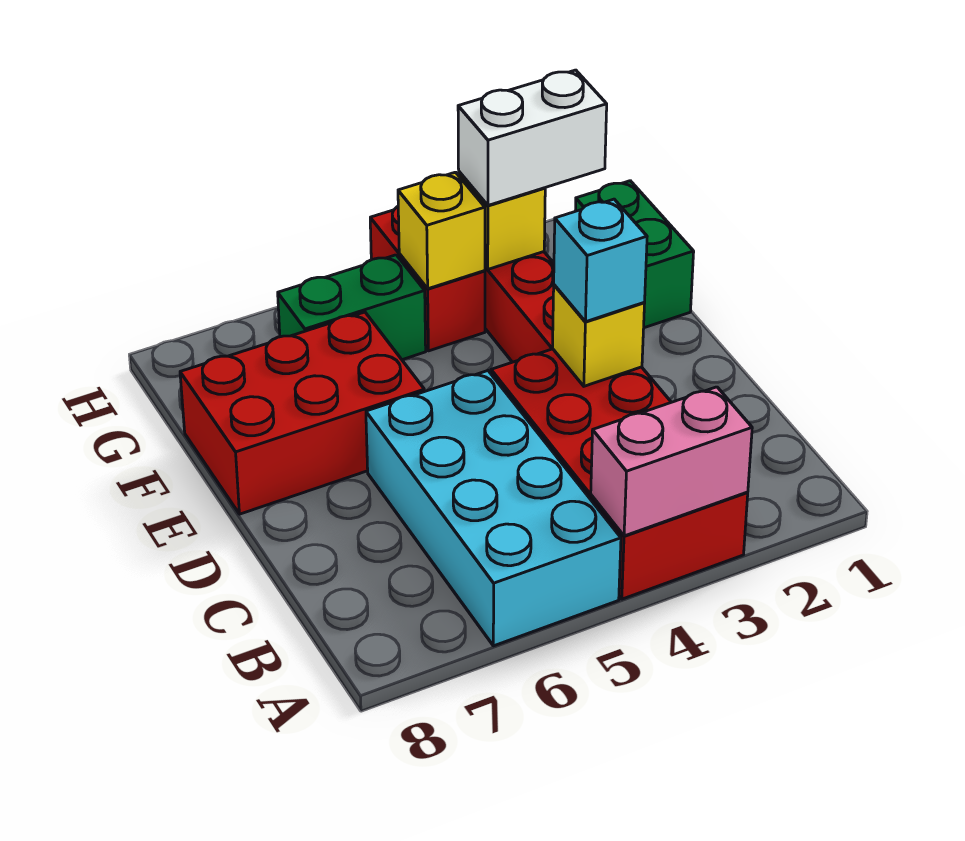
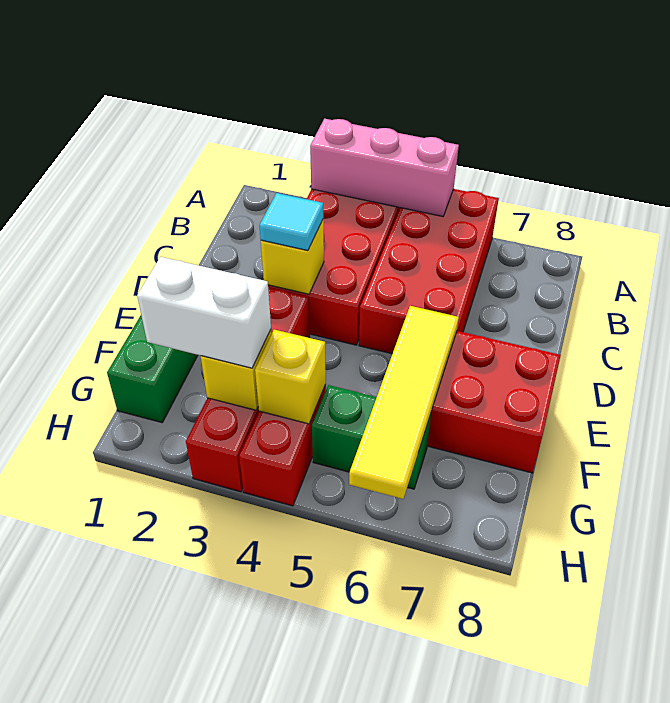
pink 1x2 brick [591,387,752,536] -> pink 1x3 brick [310,119,459,216]
cyan 2x4 brick [366,371,621,646] -> red 2x4 brick [359,189,499,354]
cyan 1x1 brick [554,199,647,322] -> cyan 1x1 tile [259,193,324,251]
none -> yellow 1x4 tile [349,306,459,499]

